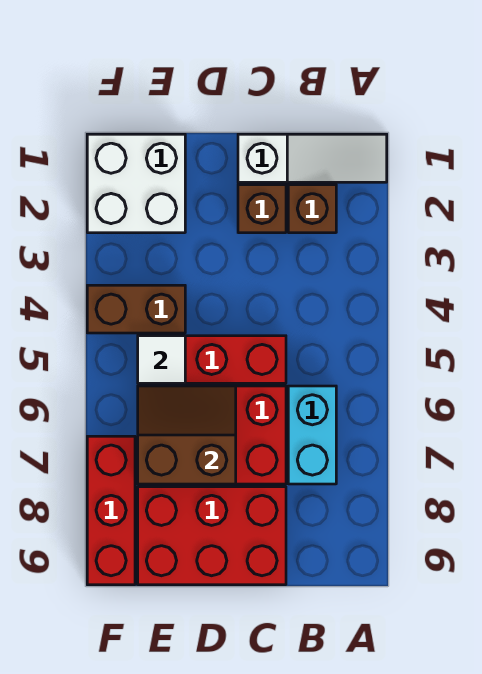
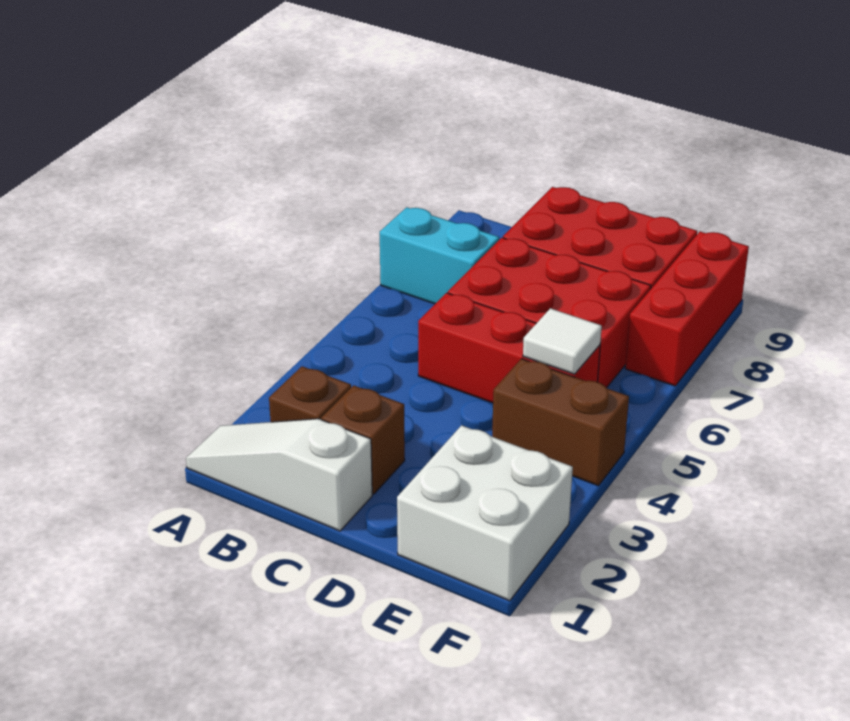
cyan 1x2 brick [288,386,336,484] -> cyan 1x2 brick turned to [380,207,499,304]
brown 2x2 slope [138,386,236,484] -> none

